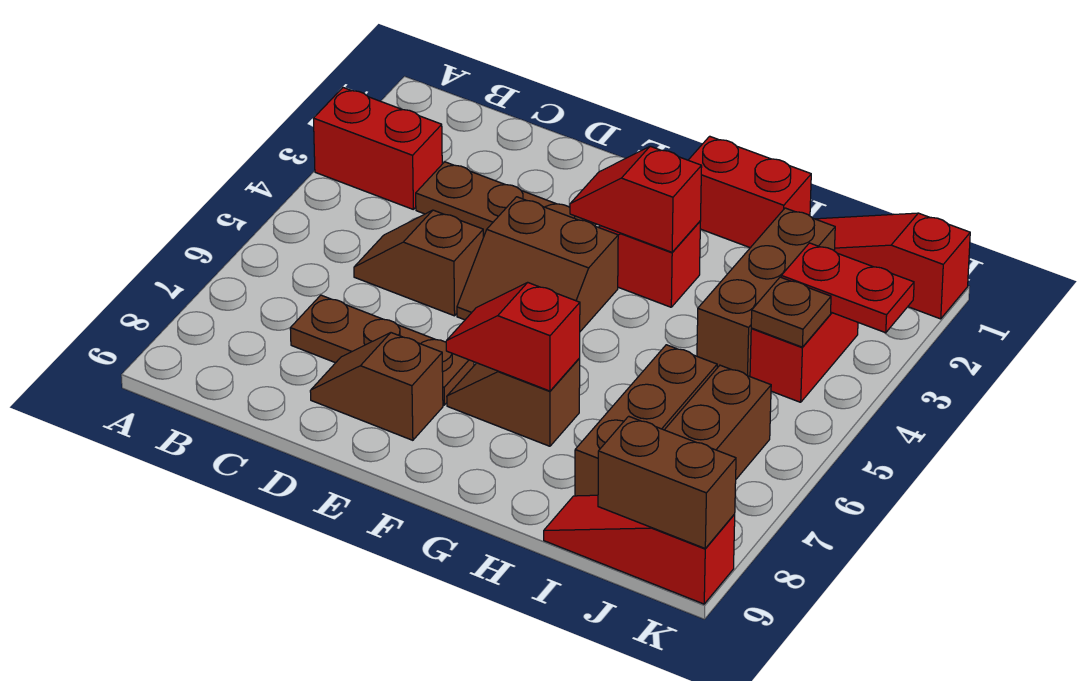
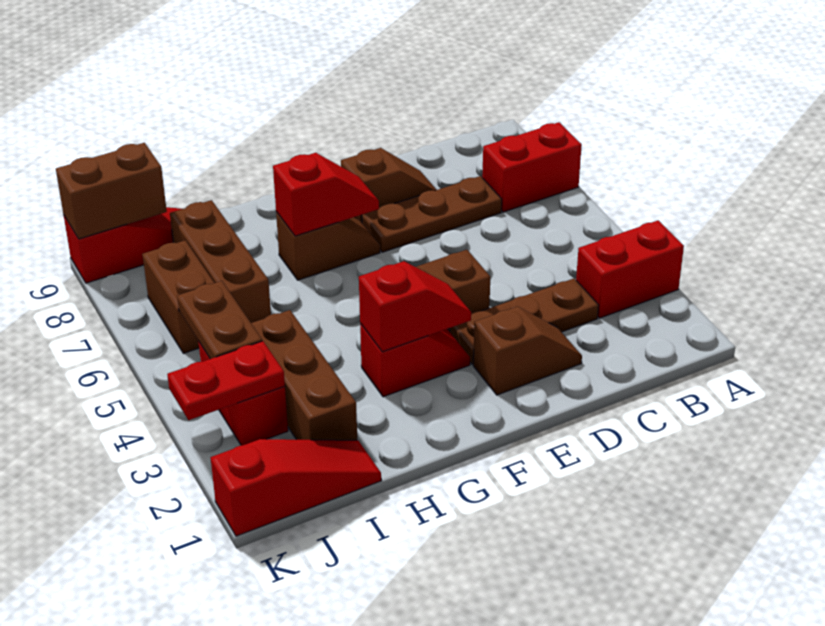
brown 1x2 slope [354,210,483,316] -> brown 1x2 slope moved to [473,307,582,395]
red 1x2 brick [689,136,811,248] -> red 1x2 brick moved to [482,122,582,212]
brown 1x1 plate [751,277,831,347] -> brown 1x2 plate [177,281,262,359]

